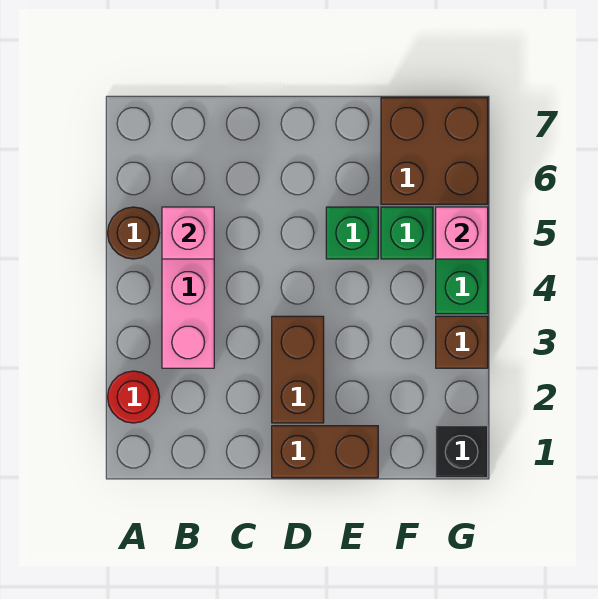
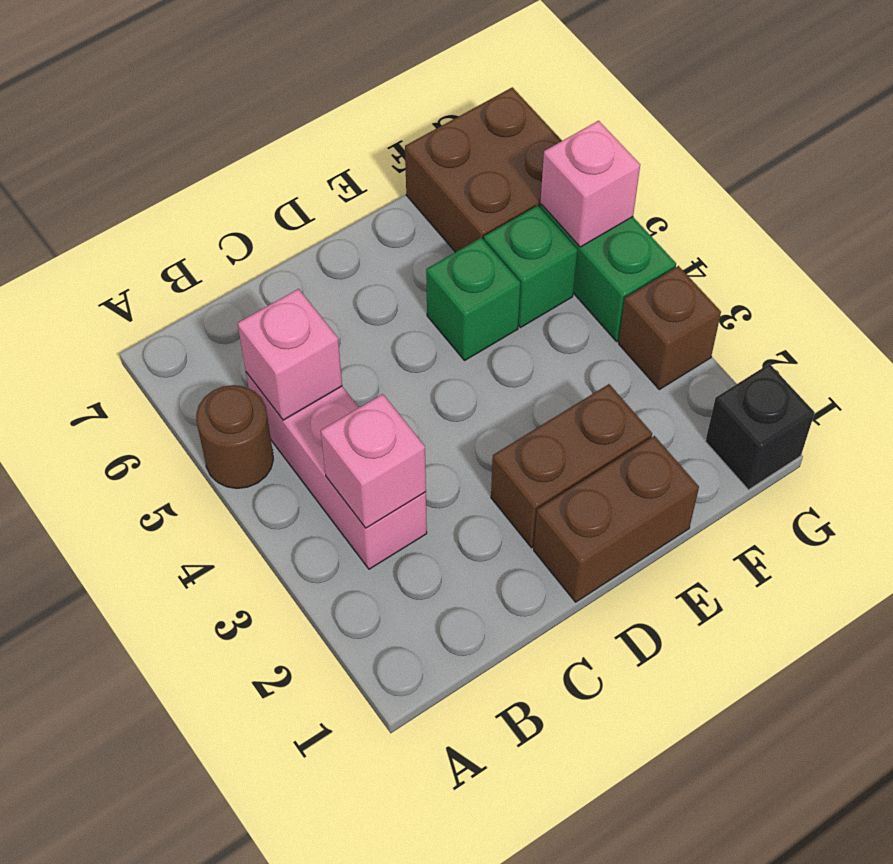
red 1x1 round brick [108,371,159,423] -> none
none -> pink 1x1 brick [321,394,426,528]
brown 1x2 brick [272,316,324,423] -> brown 1x2 brick turned to [491,384,652,548]

